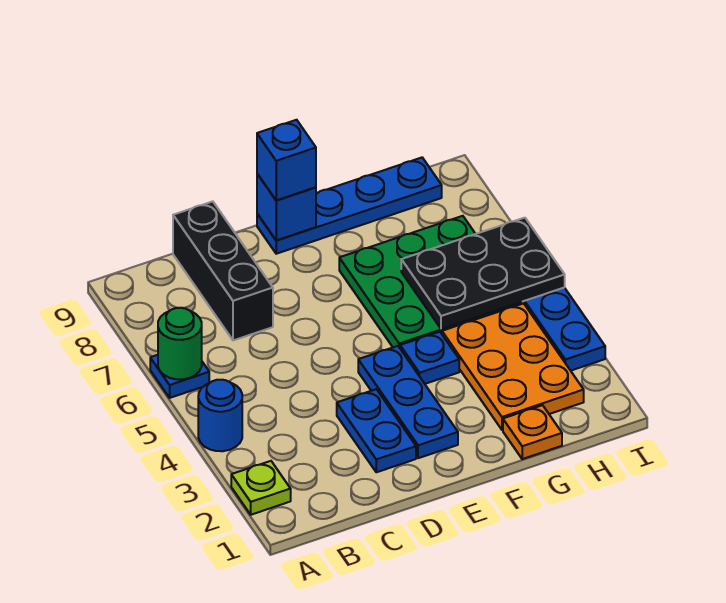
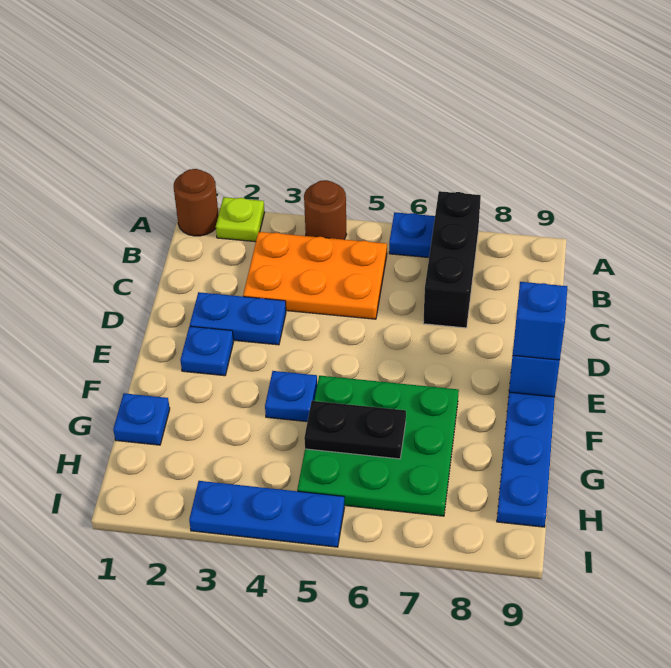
none -> brown 1x1 round brick [174,169,219,236]
blue 1x1 round brick [198,380,242,451] -> brown 1x1 round brick [304,180,347,239]
green 1x1 round brick [158,308,202,379] -> none
black 1x3 brick [173,201,273,340] -> black 1x3 brick turned to [423,191,481,328]
blue 1x3 plate [358,346,458,458] -> blue 1x1 plate [180,326,233,376]
orange 1x1 plate [503,405,562,459] -> blue 1x1 plate [113,393,170,445]
orange 2x3 plate [442,303,584,430] -> orange 2x3 plate moved to [243,232,387,319]
black 2x3 plate [401,218,565,329] -> black 1x2 plate [304,401,406,459]

